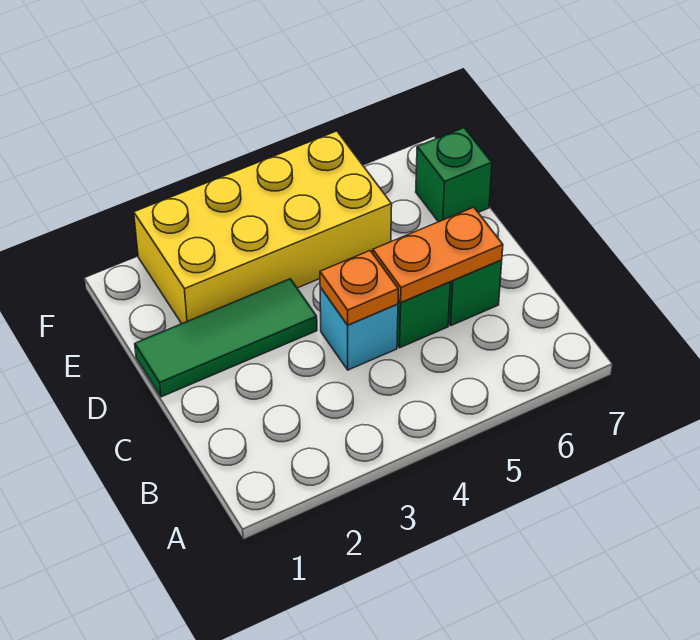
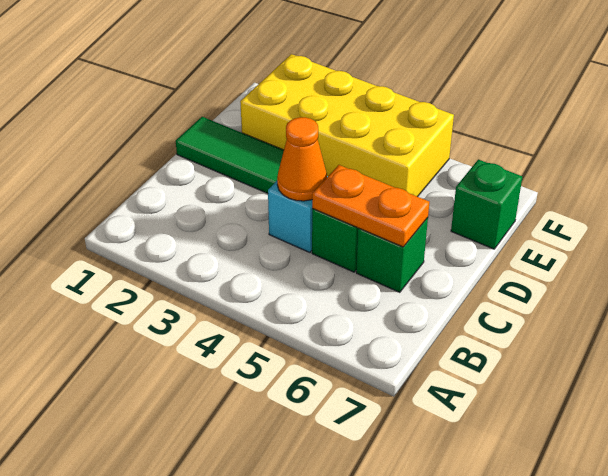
orange 1x1 plate [320,251,398,325] -> orange 1x1 cone [277,117,327,201]

